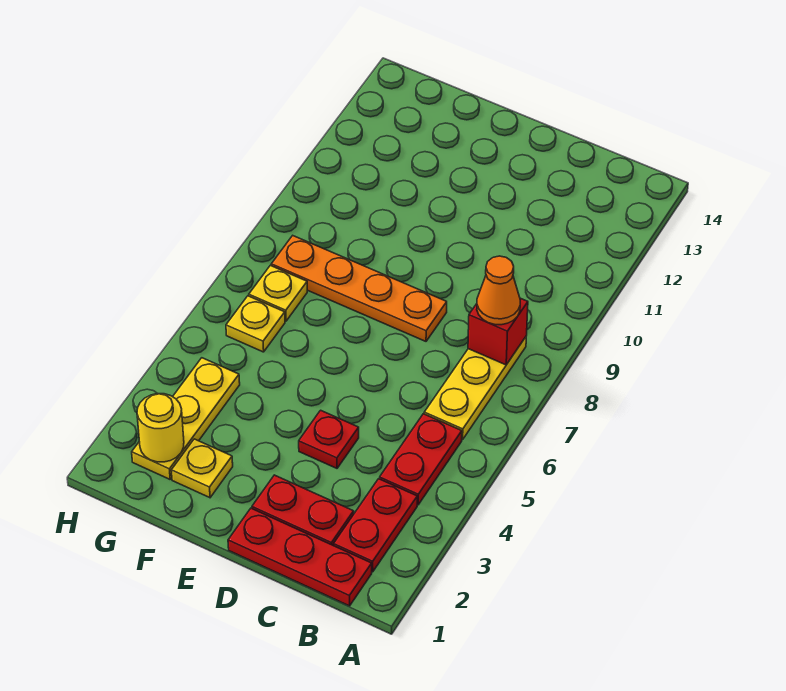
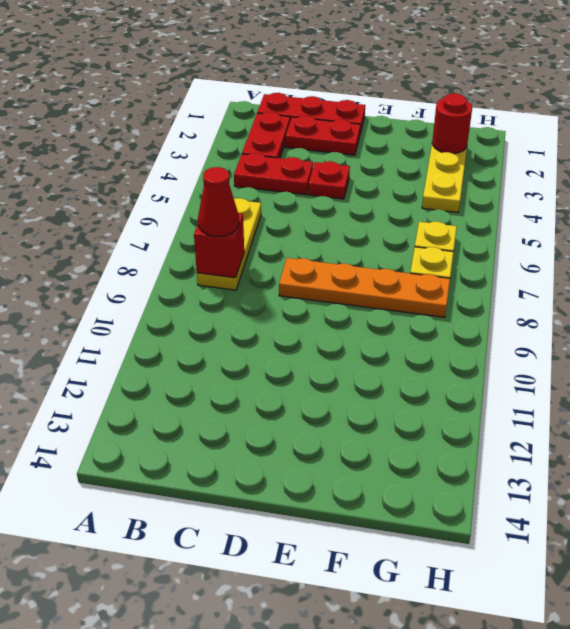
red 1x2 plate [380,414,462,505] -> red 1x2 plate turned to [234,153,313,195]
orange 1x1 cone [477,256,520,325] -> red 1x1 cone [198,167,239,236]
yellow 1x1 plate [171,439,233,498] -> none
yellow 1x1 round brick [137,394,184,462] -> red 1x1 round brick [432,93,472,154]

